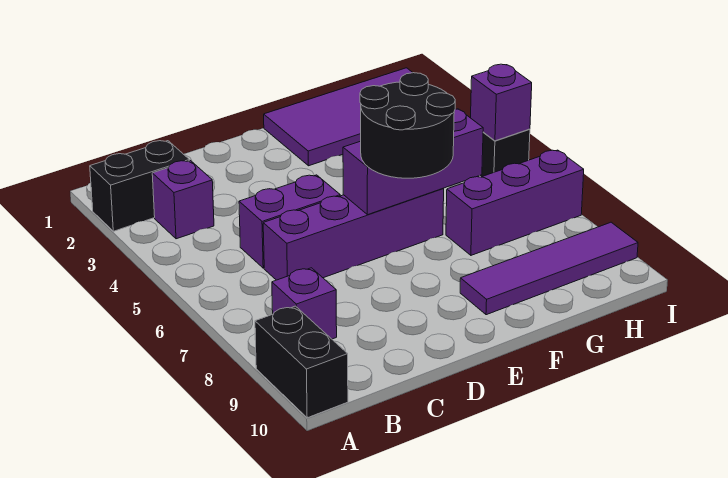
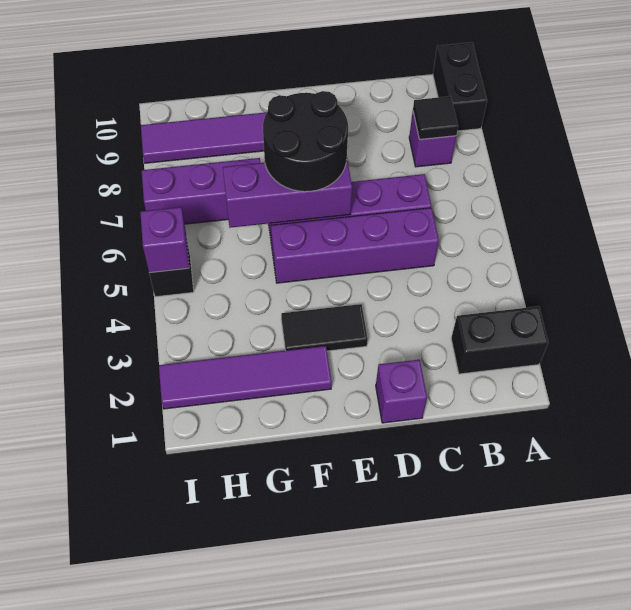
purple 1x1 brick [152,161,214,239] -> purple 1x1 brick moved to [376,360,427,423]
none -> black 1x1 tile [413,96,458,139]
purple 1x2 brick [239,175,340,268] -> purple 1x4 brick [271,208,439,283]
none -> black 1x2 tile [281,304,368,351]
purple 2x4 tile [264,68,413,166] -> purple 1x4 tile [159,346,332,409]

